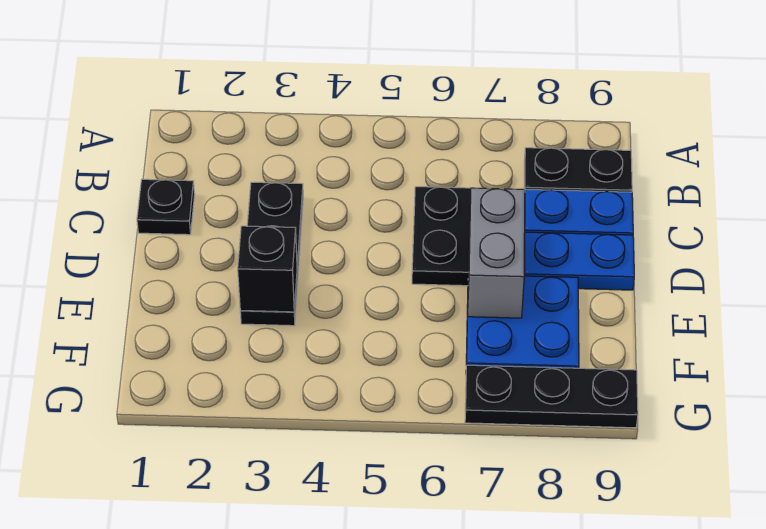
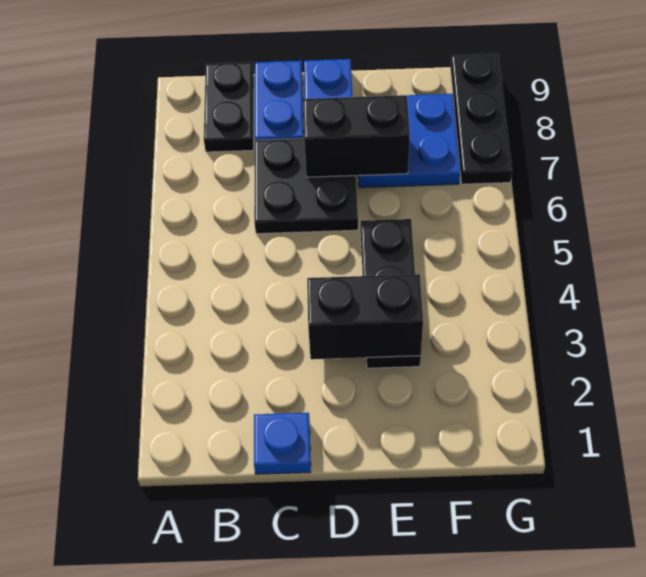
black 1x1 plate [137,179,195,235] -> blue 1x1 plate [254,413,311,474]
black 1x3 plate [240,182,303,326] -> black 1x3 plate turned to [361,219,421,368]
grey 1x2 brick [467,188,525,318] -> black 1x2 brick [303,95,410,177]
black 1x1 brick [238,226,297,312] -> black 1x2 brick [307,274,423,359]

